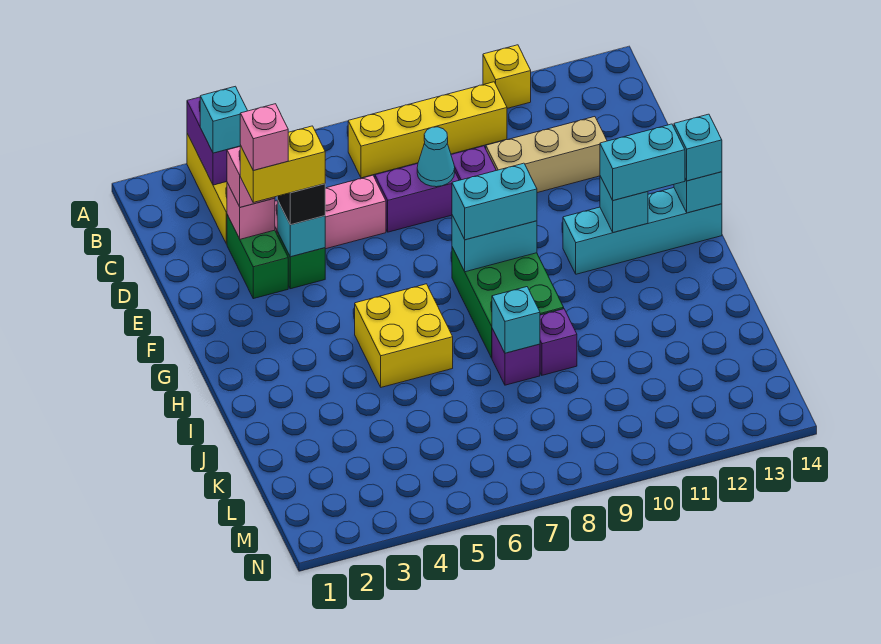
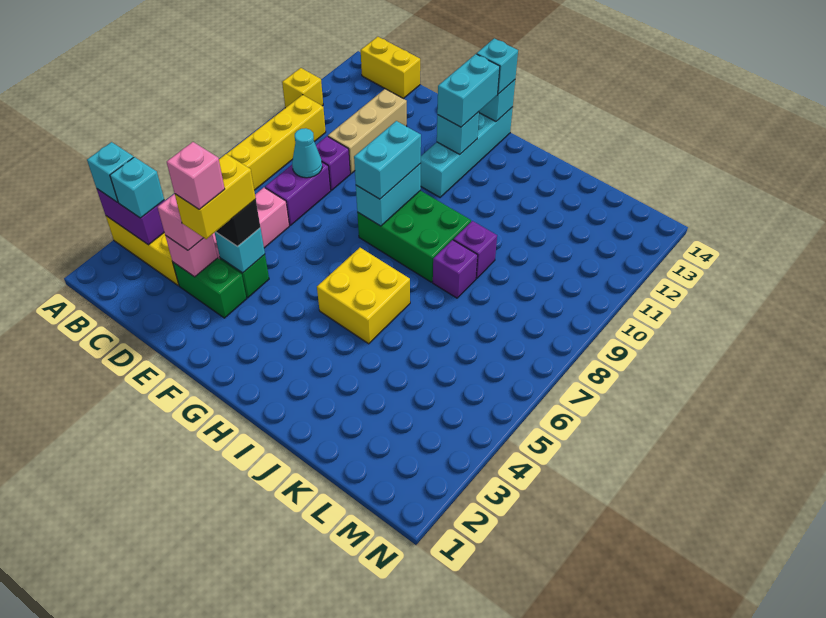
none -> yellow 1x2 brick [361,37,420,98]
cyan 1x1 brick [492,287,540,353] -> cyan 1x1 brick moved to [87,142,134,202]

